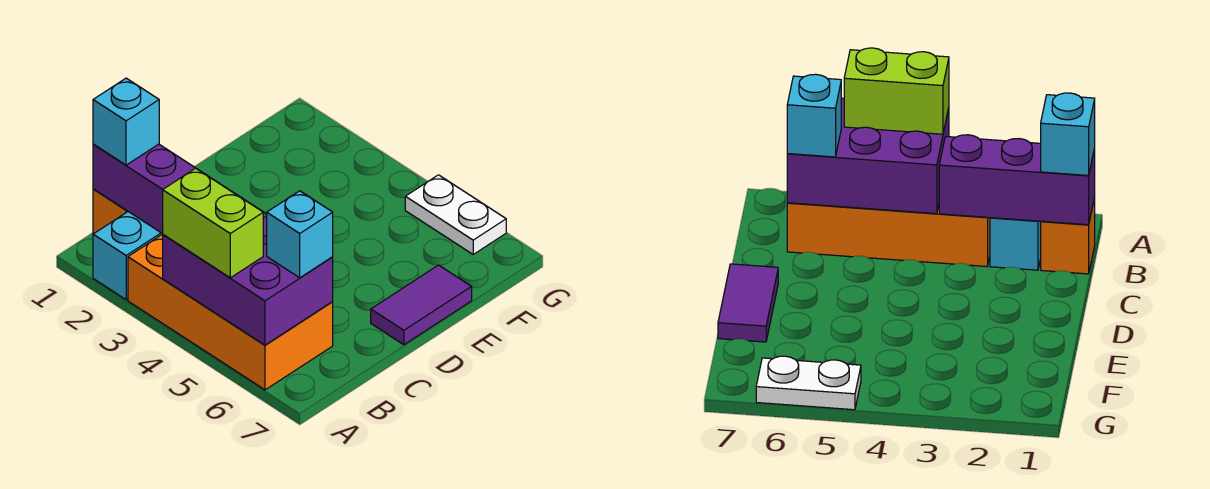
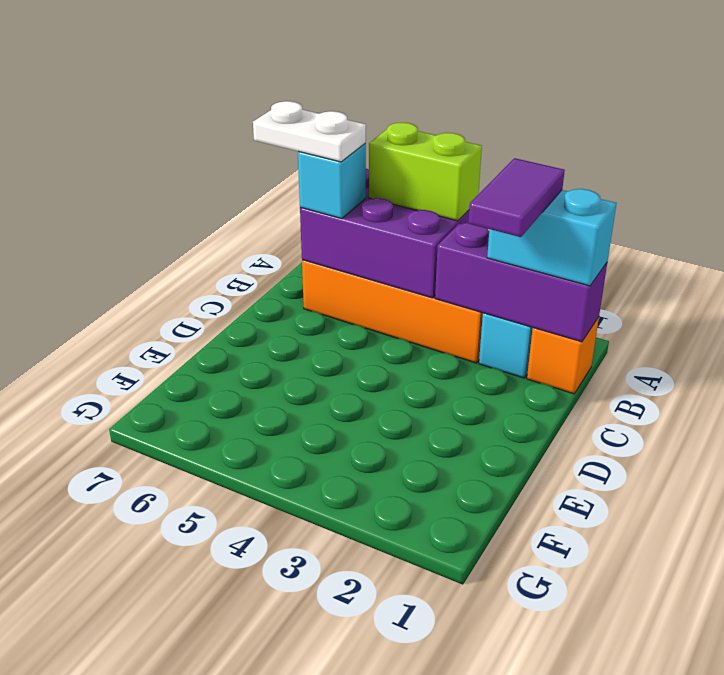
cyan 1x1 brick [93,78,159,165] -> cyan 1x2 brick [487,189,617,286]
purple 1x2 tile [371,265,472,345] -> purple 1x2 tile moved to [468,158,565,237]
white 1x2 plate [405,175,506,254] -> white 1x2 plate moved to [253,101,366,162]

